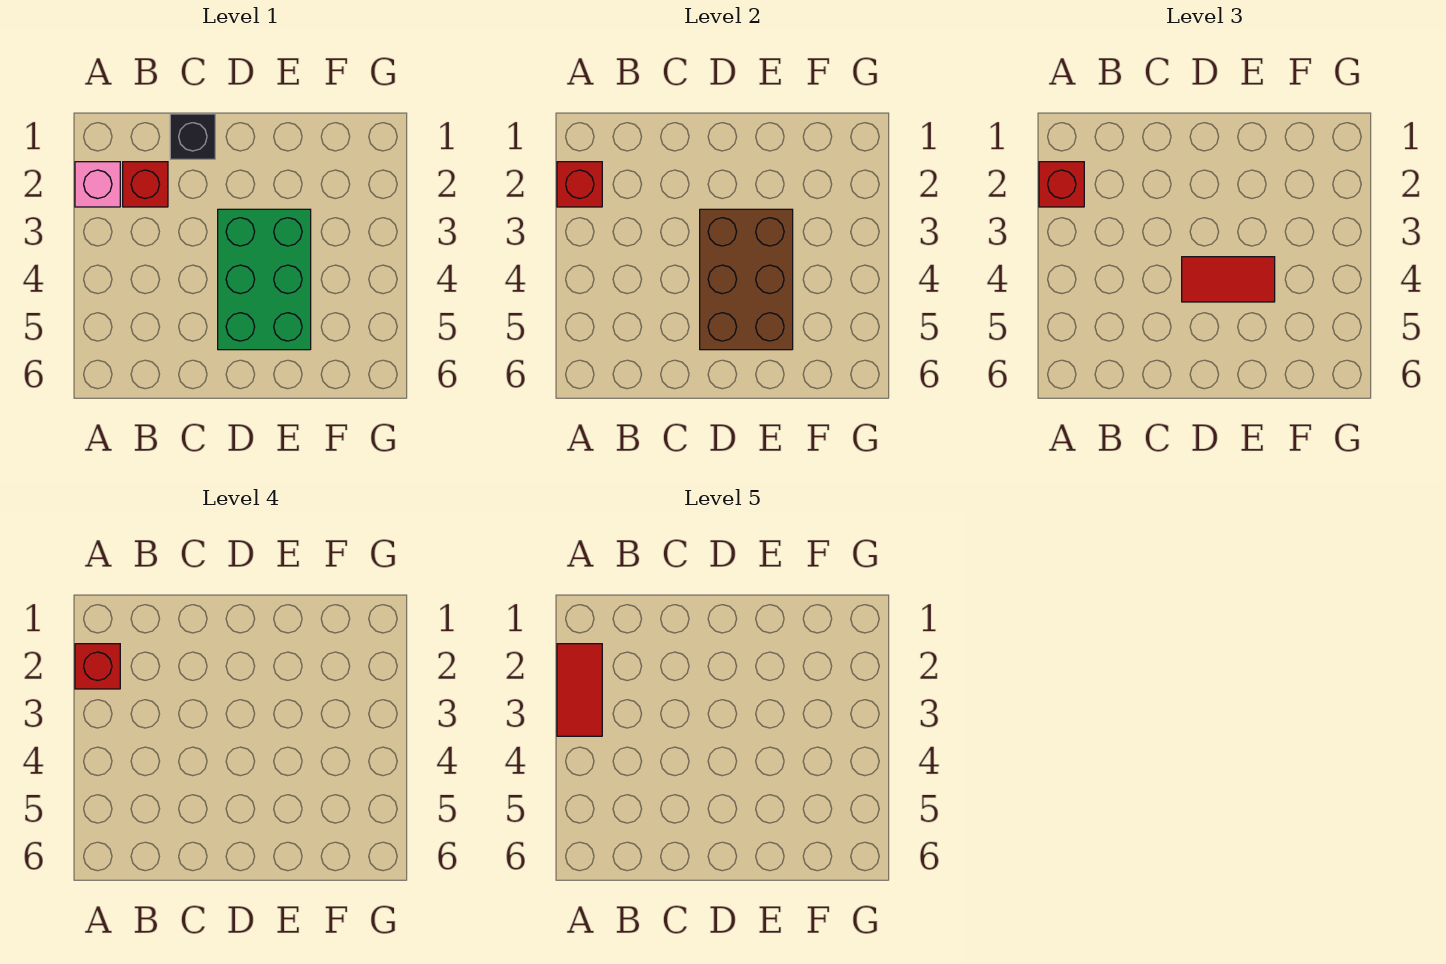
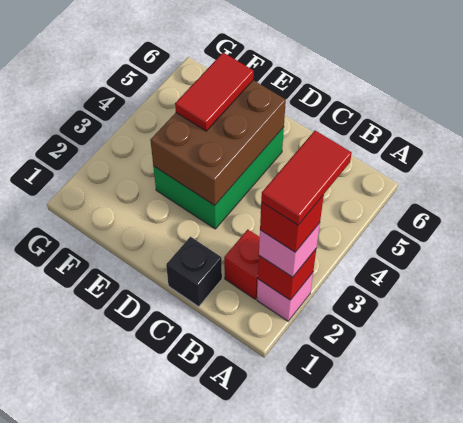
red 1x1 brick [1039,162,1084,207] -> pink 1x1 brick [259,223,320,277]
red 1x2 tile [1182,257,1275,302] -> red 1x2 tile turned to [175,53,254,131]

